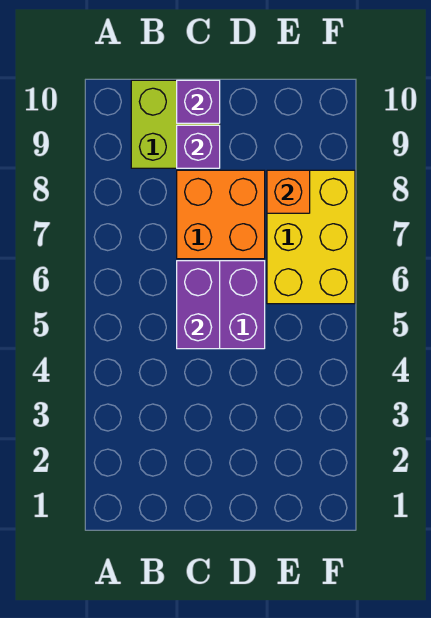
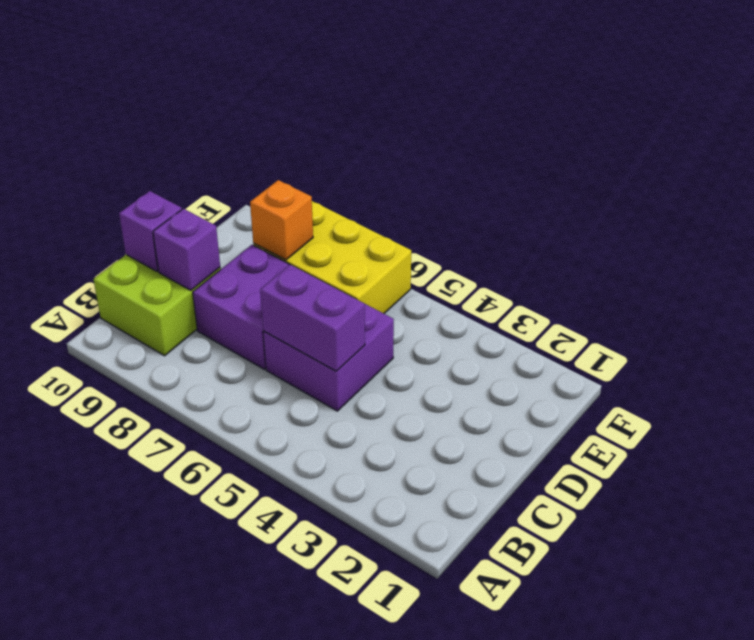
orange 2x2 brick [177,170,265,259] -> purple 2x2 brick [193,245,290,369]

